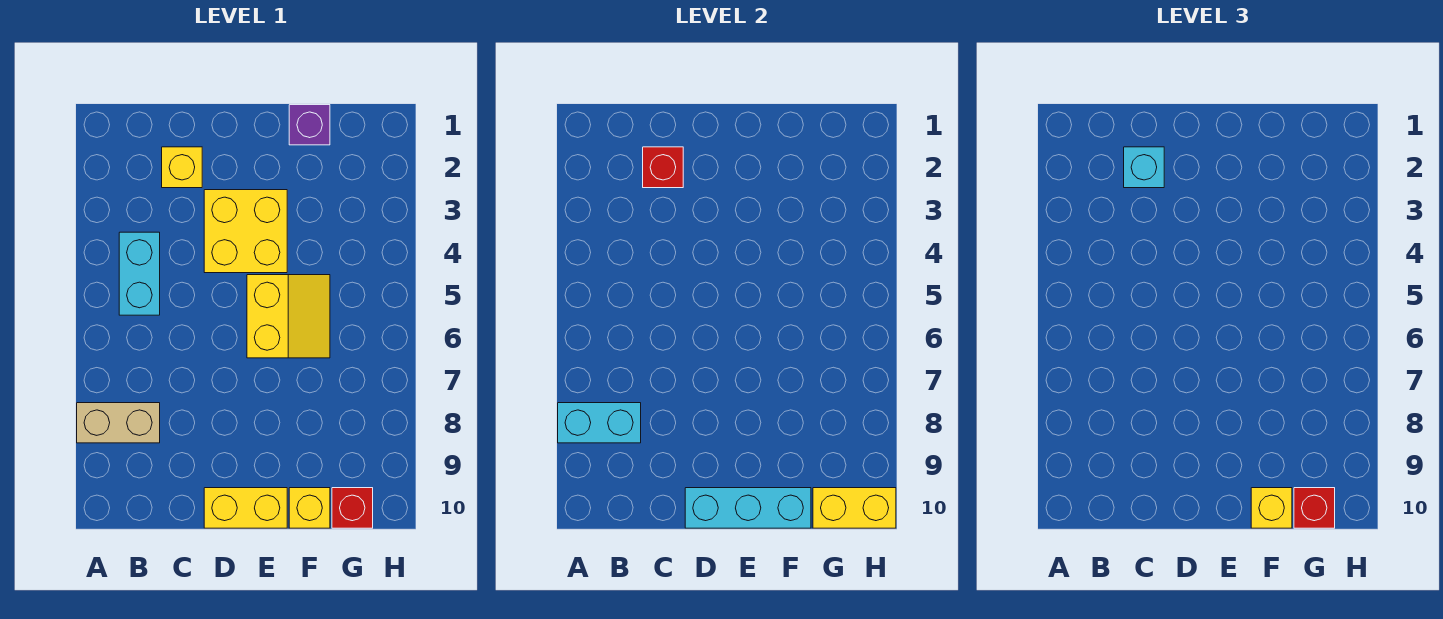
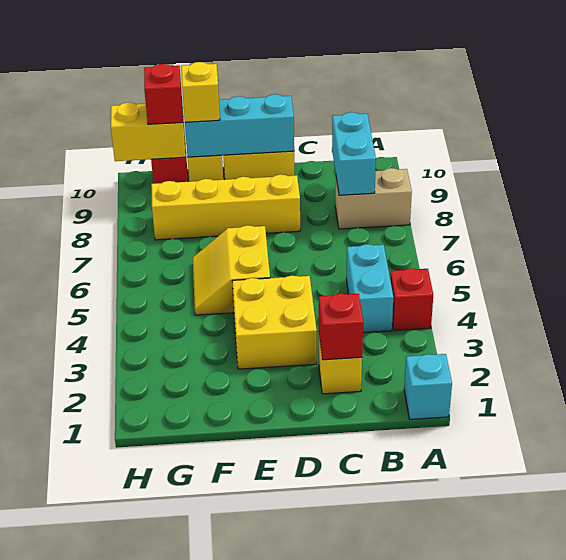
none -> red 1x1 brick [390,268,433,331]
cyan 1x2 brick [558,403,641,443] -> cyan 1x2 brick turned to [332,112,376,195]
cyan 1x1 brick [1124,147,1164,188] -> cyan 1x1 brick moved to [404,354,452,419]
none -> yellow 1x4 brick [151,174,300,240]
purple 1x1 brick [289,105,330,145] -> none

